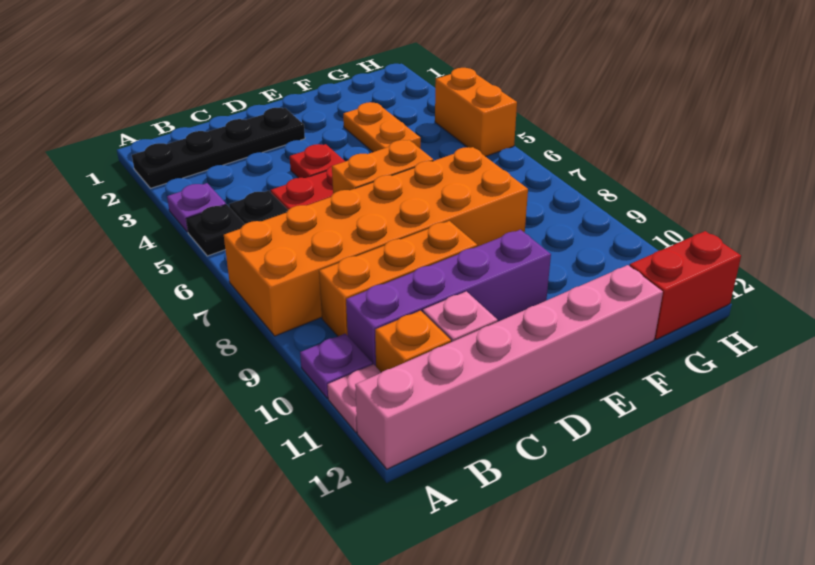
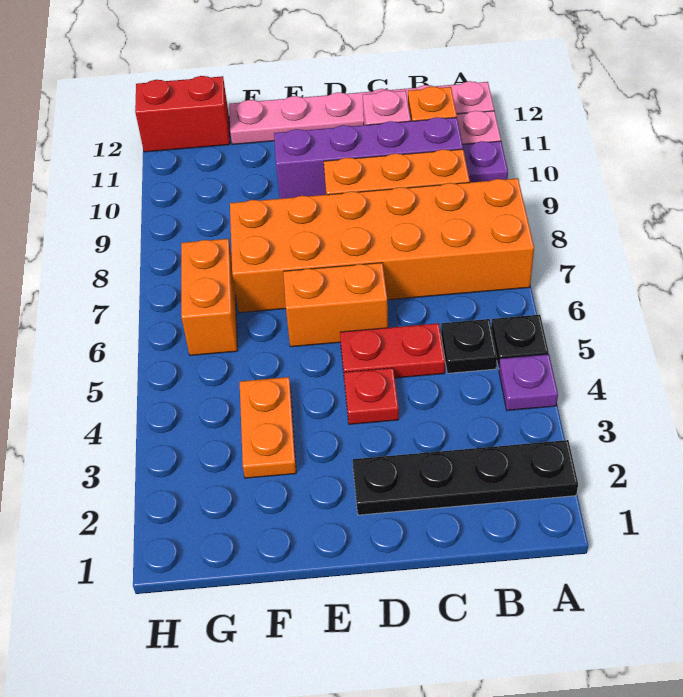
pink 1x6 brick [355,265,663,469] -> pink 1x6 plate [229,81,494,145]
orange 1x2 brick [435,68,517,157] -> orange 1x2 brick moved to [181,239,238,355]

